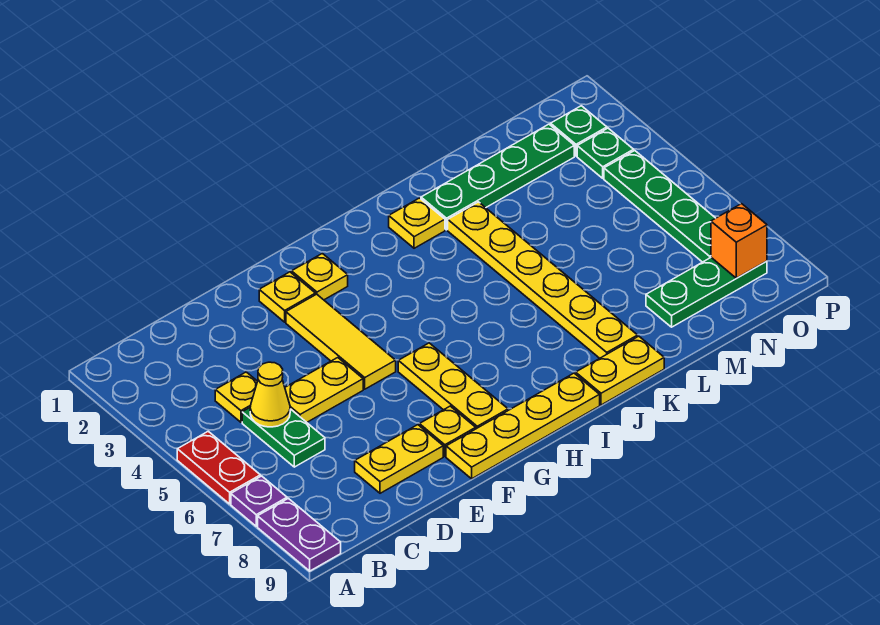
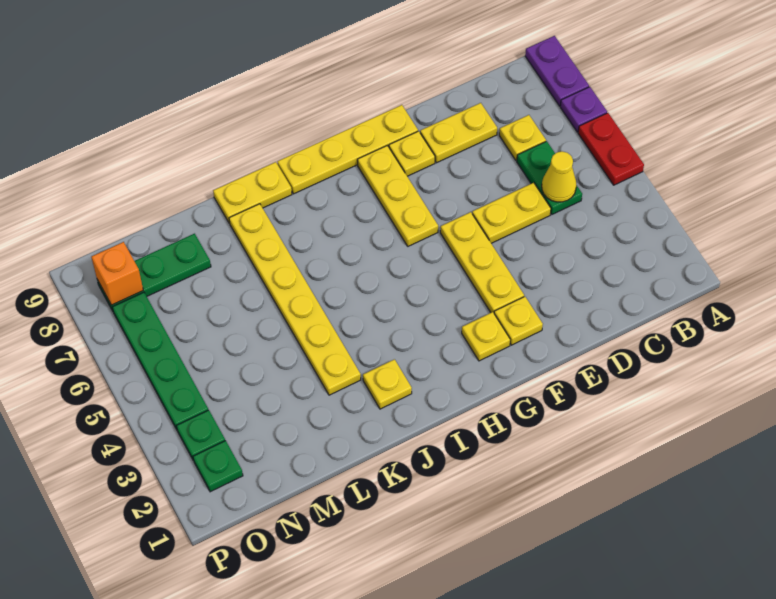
yellow 1x1 plate [215,372,258,422] -> yellow 1x1 plate moved to [499,115,546,161]
yellow 1x3 tile [286,294,396,389] -> yellow 1x3 plate [440,212,524,313]
green 1x4 plate [421,124,574,230] -> none

